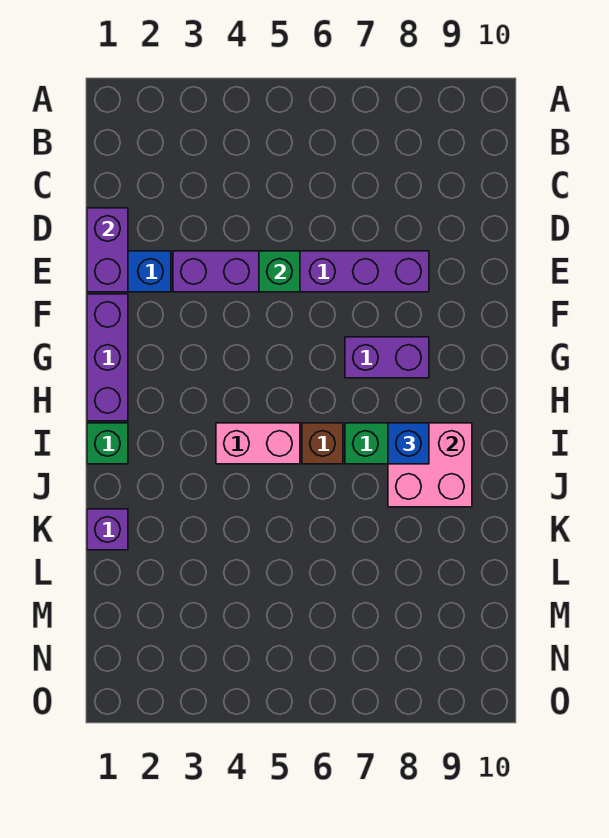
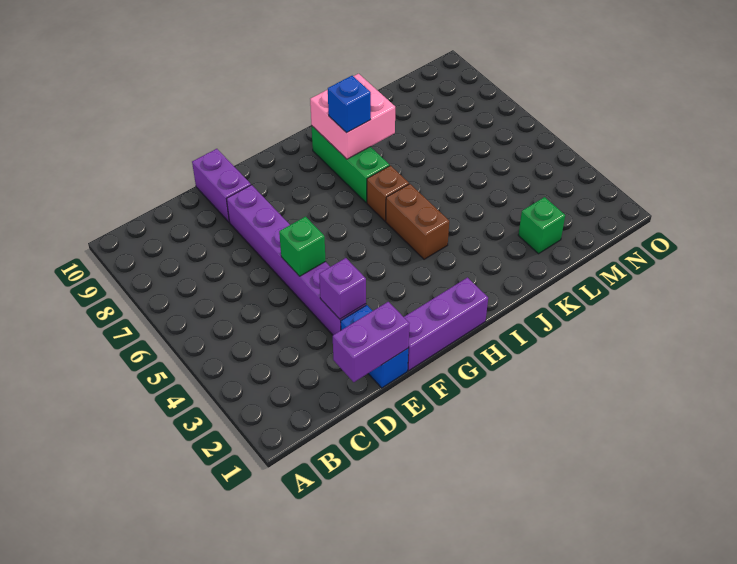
purple 1x2 brick [345,337,429,378] -> purple 1x2 brick moved to [192,149,251,222]
green 1x1 brick [87,423,128,464] -> green 1x1 brick moved to [518,197,565,254]
pink 1x2 brick [216,423,300,464] -> brown 1x2 brick [386,184,449,259]
purple 1x1 brick [87,509,128,550] -> purple 1x1 brick moved to [319,258,366,319]

